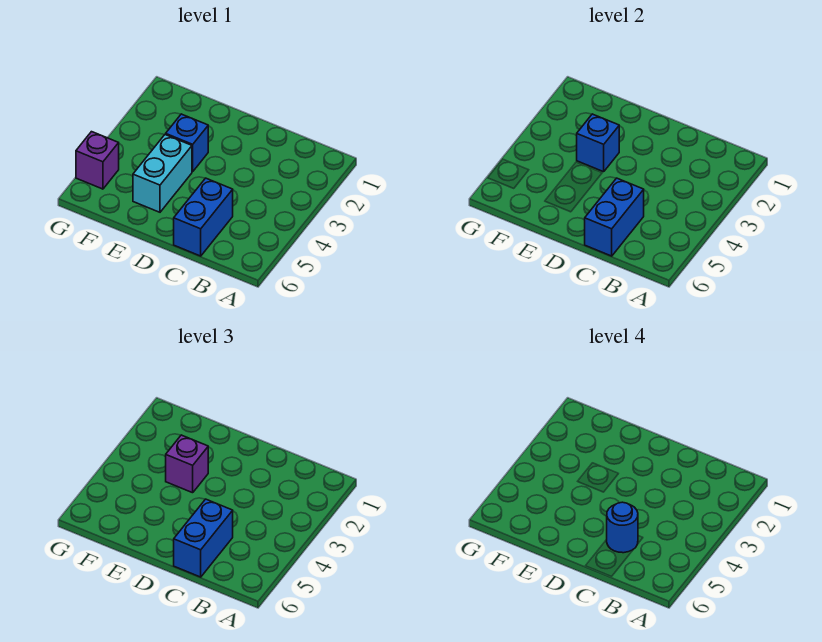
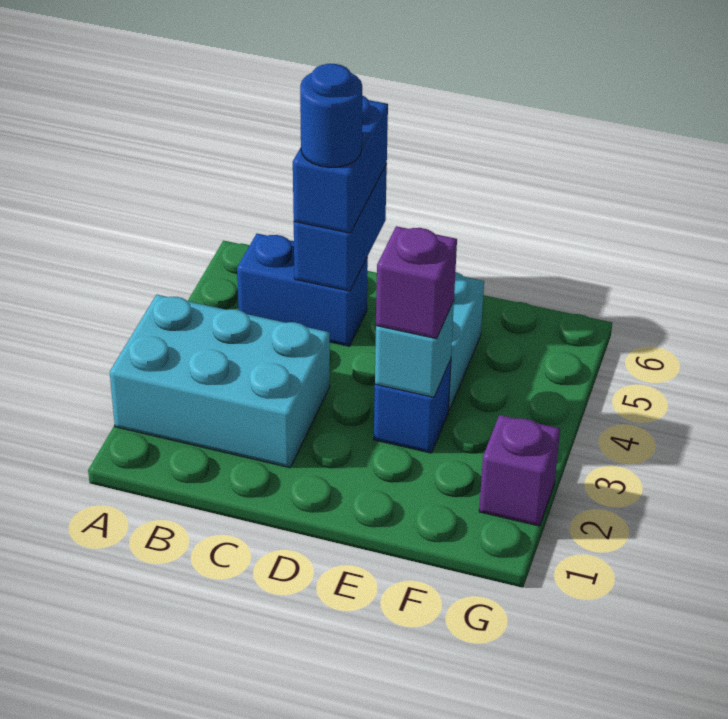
none -> cyan 2x3 brick [110,295,330,468]
blue 1x2 brick [174,178,233,256] -> blue 1x2 brick turned to [237,234,368,346]
blue 1x1 brick [577,114,619,172] -> cyan 1x1 brick [375,301,454,397]
purple 1x1 brick [76,132,119,189] -> purple 1x1 brick moved to [479,415,560,526]

